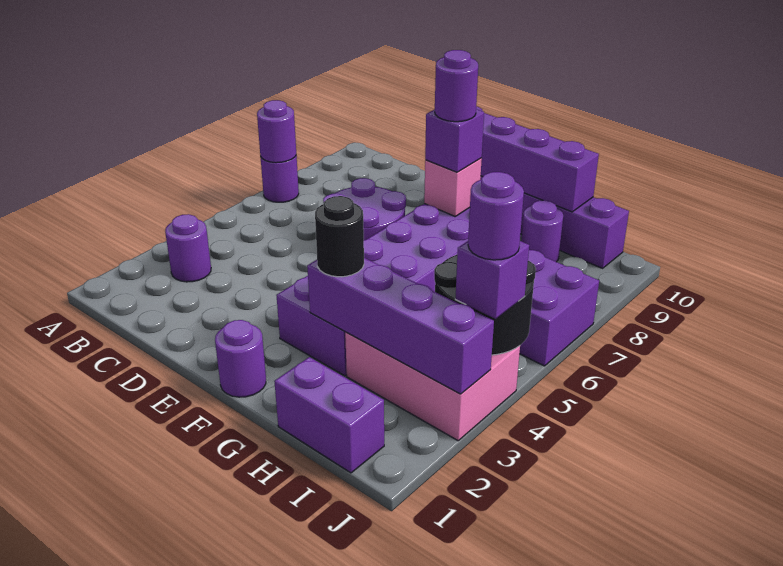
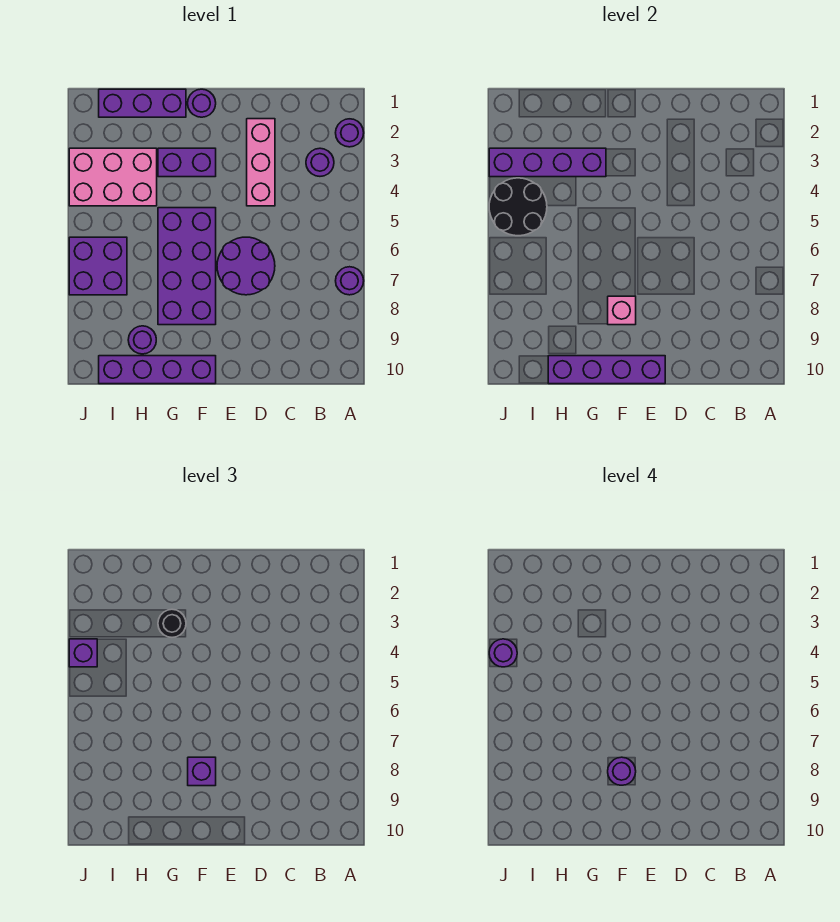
purple 1x1 round brick [257,100,296,163] -> purple 1x1 round brick moved to [336,119,364,147]
none -> pink 1x3 brick [247,119,275,206]
purple 1x2 brick [274,357,384,473] -> purple 1x3 brick [99,89,186,117]

